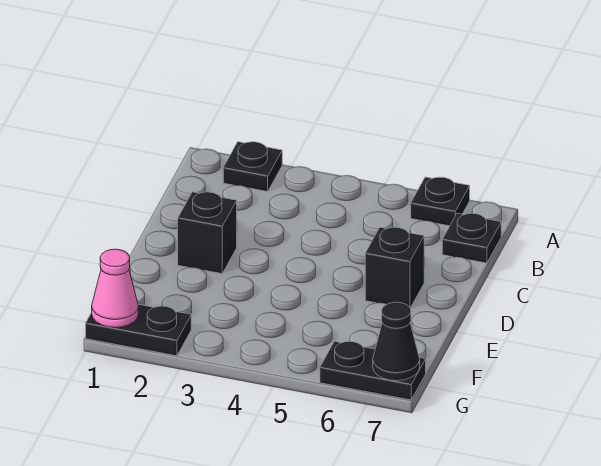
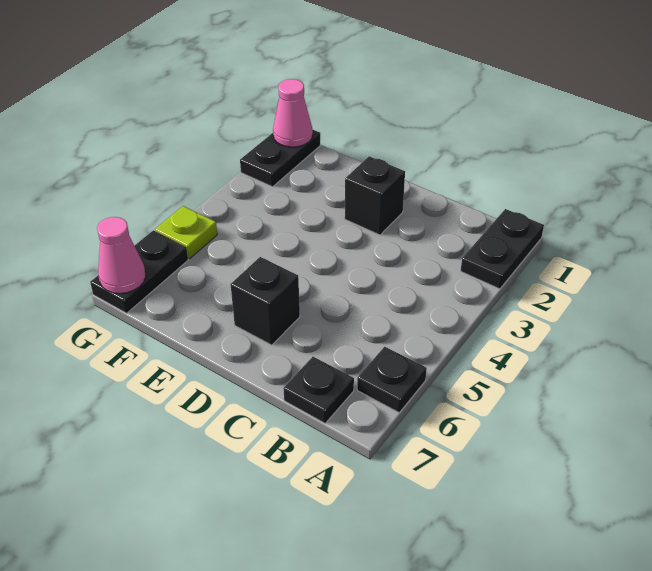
black 1x1 plate [223,142,282,192] -> black 1x2 plate [461,209,544,289]
none -> lime 1x1 plate [155,206,217,259]
black 1x1 cone [373,302,420,381] -> pink 1x1 cone [97,217,146,293]

